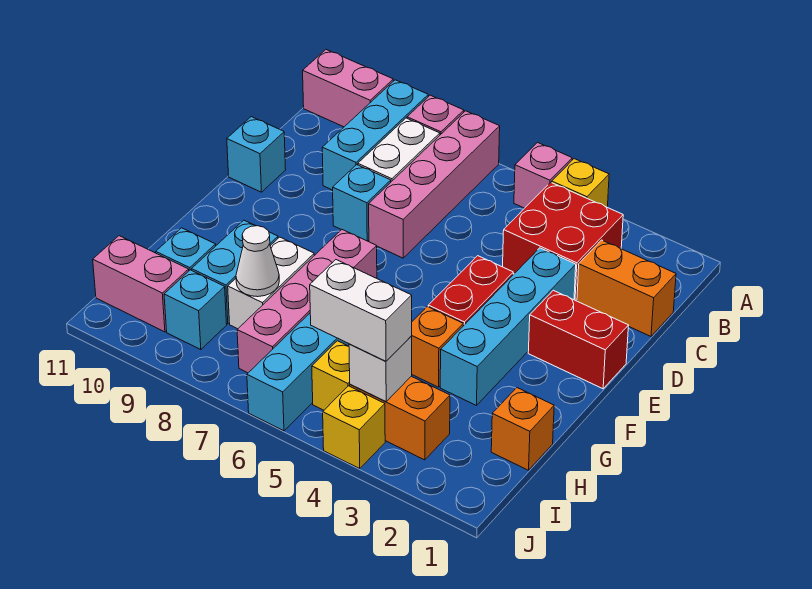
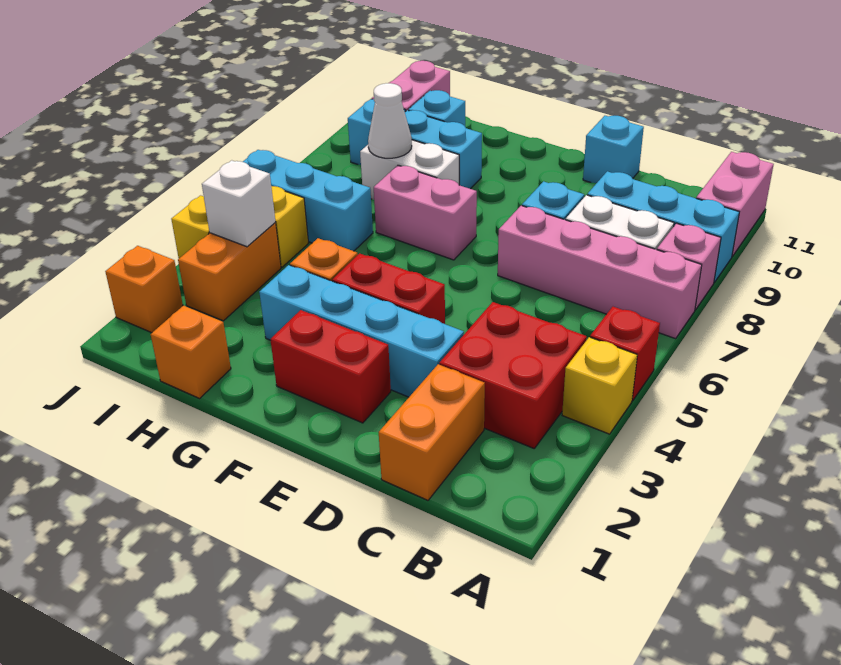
pink 1x1 brick [514,143,572,208] -> red 1x1 brick [590,307,660,401]
red 1x2 brick [528,290,629,389] -> red 1x2 brick turned to [270,310,391,423]
pink 1x4 brick [237,230,377,373] -> pink 1x2 brick [374,165,477,260]
white 1x2 brick [310,260,412,361] -> none
none -> orange 1x1 brick [105,246,183,333]

